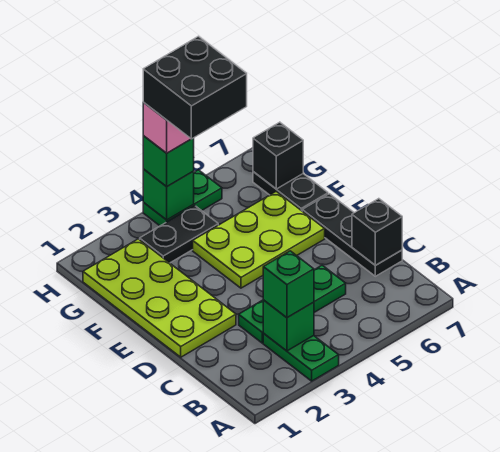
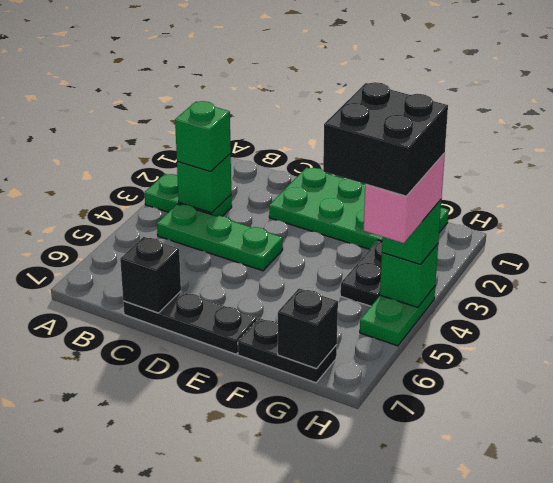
green 1x3 plate [239,265,346,343] -> green 1x3 plate turned to [157,204,283,271]
lime 2x4 plate [83,239,236,357] -> green 2x4 plate [269,167,449,249]
lime 2x3 plate [193,191,325,288] -> none

